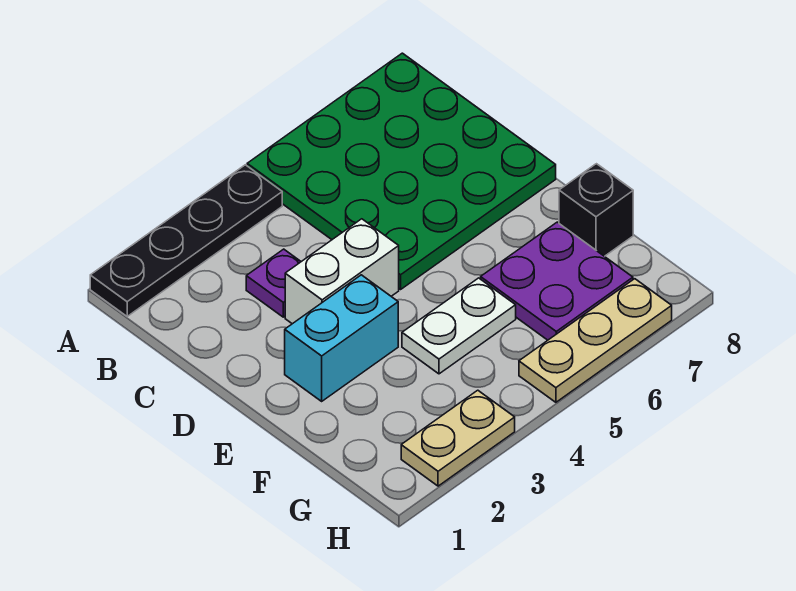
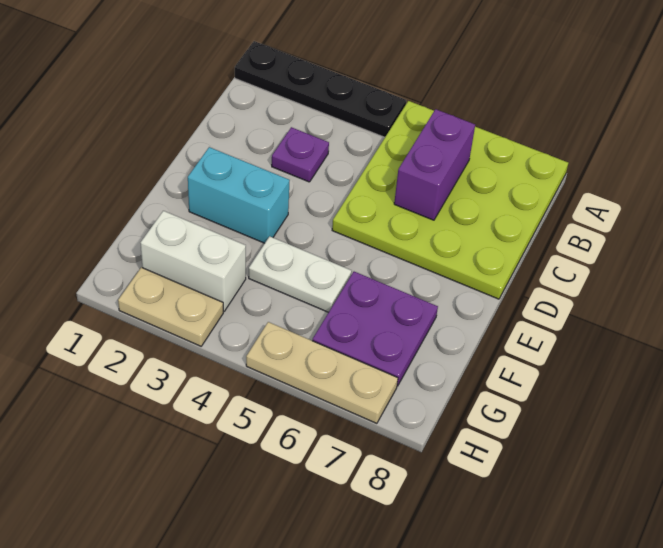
green 4x4 plate [247,53,556,289] -> lime 4x4 plate [332,101,568,299]
none -> purple 1x2 brick [394,109,475,220]
white 1x2 brick [285,219,399,324] -> white 1x2 brick moved to [140,211,246,311]
black 1x1 brick [559,164,633,256] -> none

